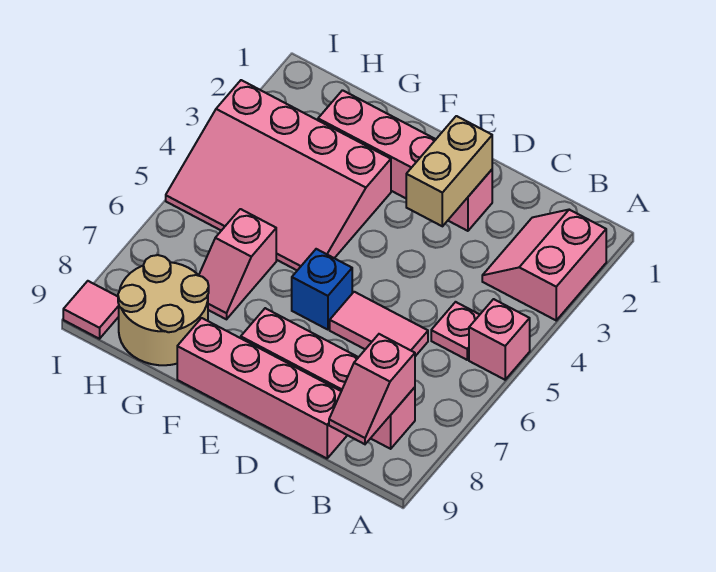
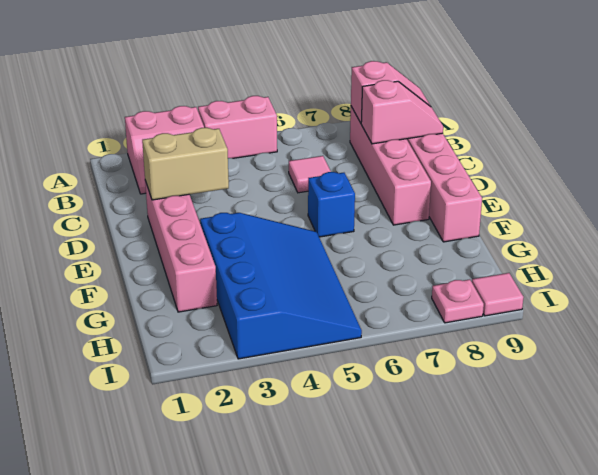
pink 1x1 brick [469,299,530,380] -> pink 1x2 brick [198,96,277,158]
pink 1x1 plate [431,302,480,360] -> pink 1x1 plate moved to [432,279,484,323]
pink 1x2 tile [330,292,428,356] -> pink 1x1 tile [289,156,331,193]
pink 3x4 slope [166,80,391,270] -> blue 3x4 slope [200,213,362,359]
pink 1x2 slope [199,209,276,319] -> pink 1x2 slope moved to [361,80,443,144]
tan 2x2 round brick [118,255,209,365] -> none

